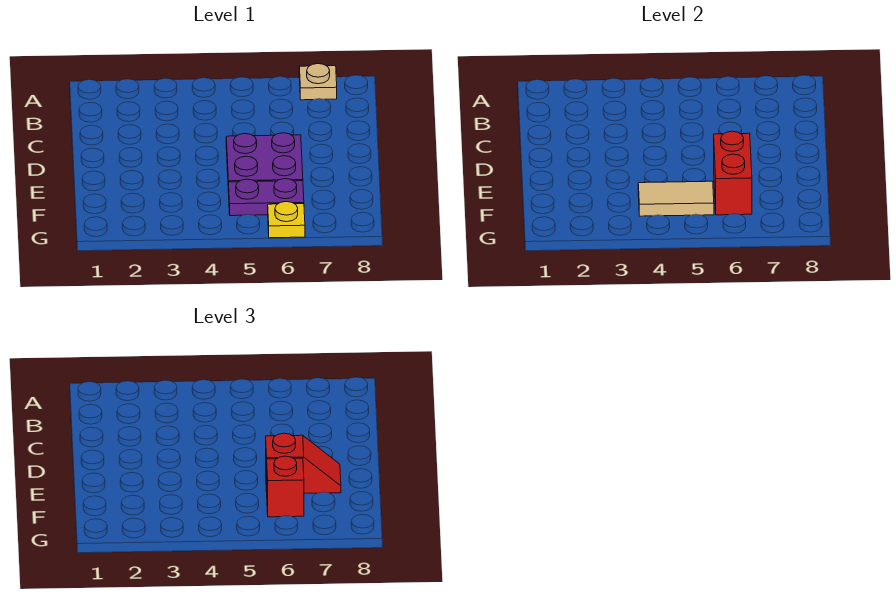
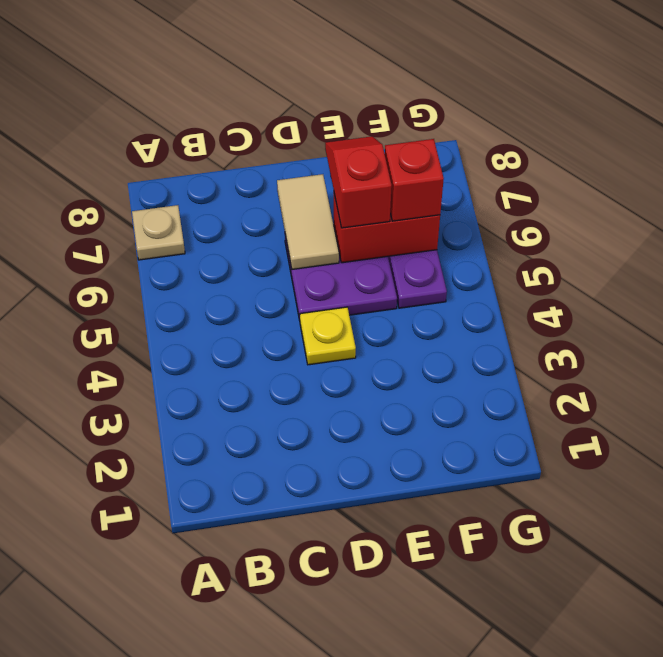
tan 1x2 tile [638,181,714,216] -> tan 1x2 tile moved to [277,174,339,269]
yellow 1x1 plate [268,202,305,238] -> yellow 1x1 plate moved to [300,307,356,365]

